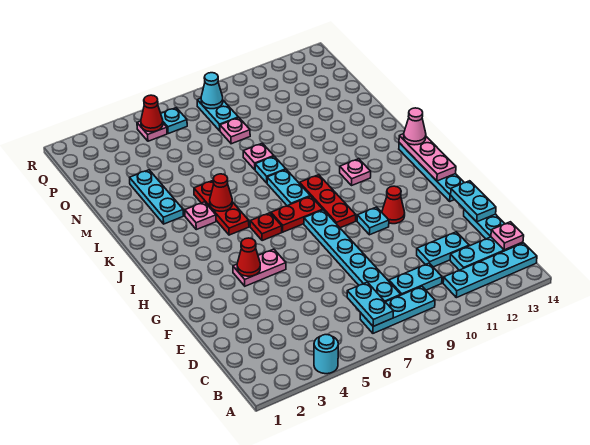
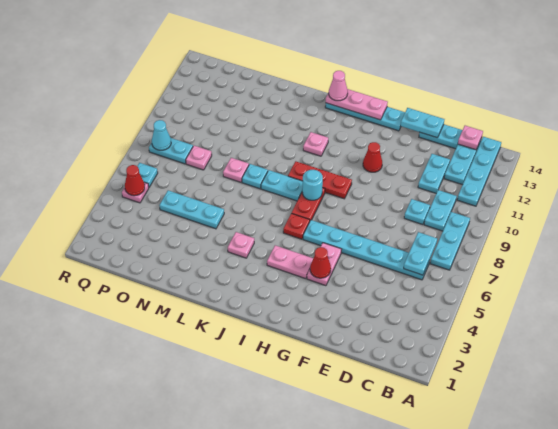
cyan 1x1 round brick [314,335,338,374] -> cyan 1x1 round brick moved to [302,170,323,200]
cyan 1x2 plate [347,282,394,327] -> cyan 1x2 plate turned to [404,232,437,275]
cyan 1x6 plate [304,210,401,302] -> cyan 1x6 plate moved to [303,220,430,280]
cyan 1x1 plate [357,207,389,235] -> cyan 1x1 plate moved to [404,199,430,224]
none -> pink 1x2 plate [267,245,313,279]
red 1x3 plate [194,181,249,235] -> none
red 1x1 cone [210,174,232,211] -> none
cyan 1x3 plate [130,170,183,224] -> cyan 1x3 plate moved to [159,190,224,229]

